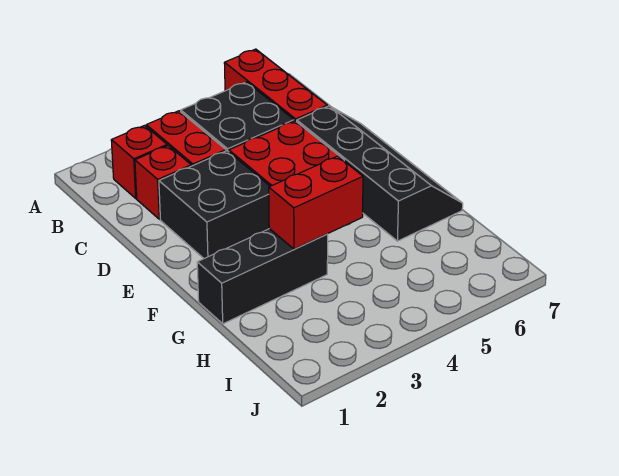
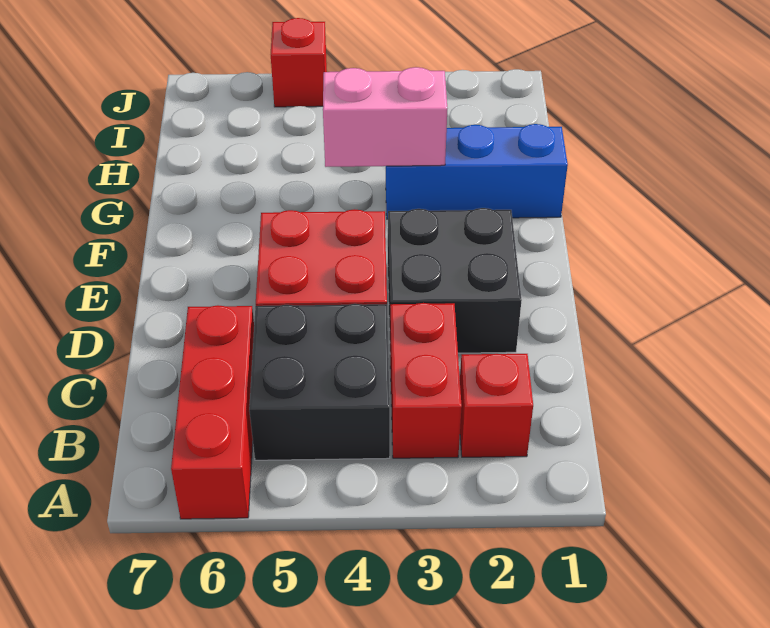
red 1x1 brick [135,146,191,219] -> red 1x1 brick moved to [271,18,327,107]
black 2x4 slope [297,106,463,241] -> none
black 1x3 brick [197,229,328,324] -> blue 1x3 brick [386,124,568,219]
red 1x2 brick [269,156,363,249] -> pink 1x2 brick [323,67,447,167]

